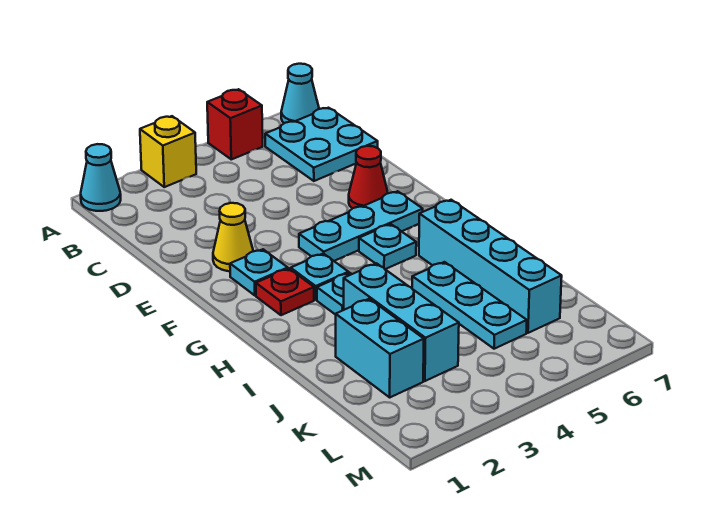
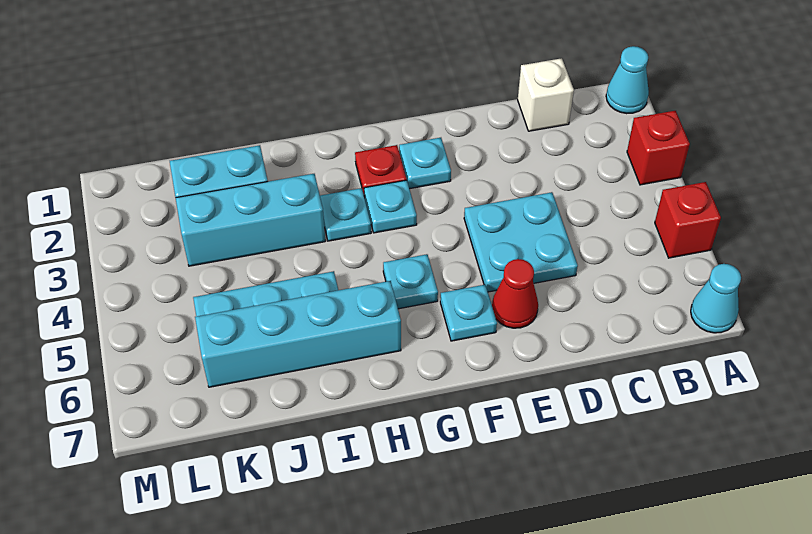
yellow 1x1 brick [140,116,196,187] -> red 1x1 brick [627,111,690,185]
cyan 2x2 plate [265,108,378,181] -> cyan 2x2 plate moved to [464,192,578,292]
none -> white 1x1 brick [518,58,574,131]
yellow 1x1 cone [213,203,253,271] -> none
cyan 1x3 plate [299,191,423,261] -> cyan 1x1 plate [440,285,497,341]

